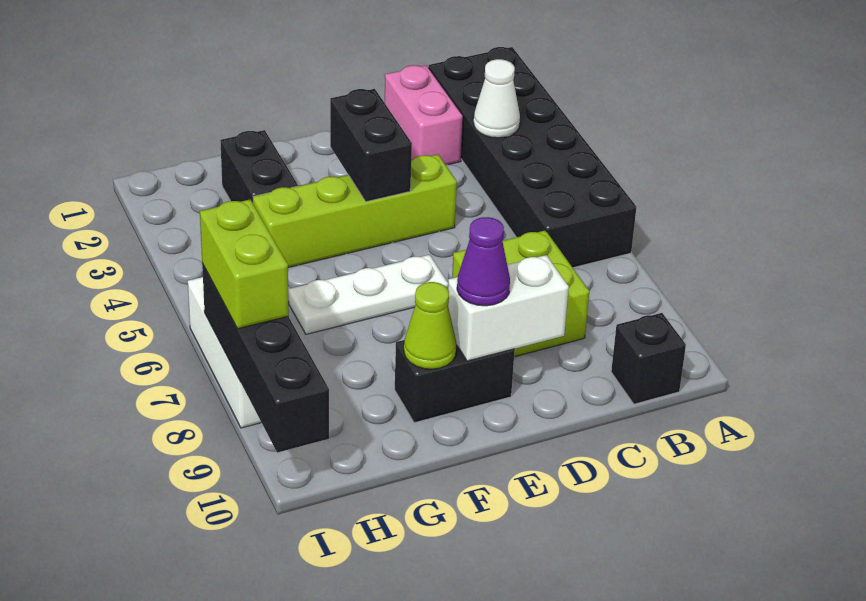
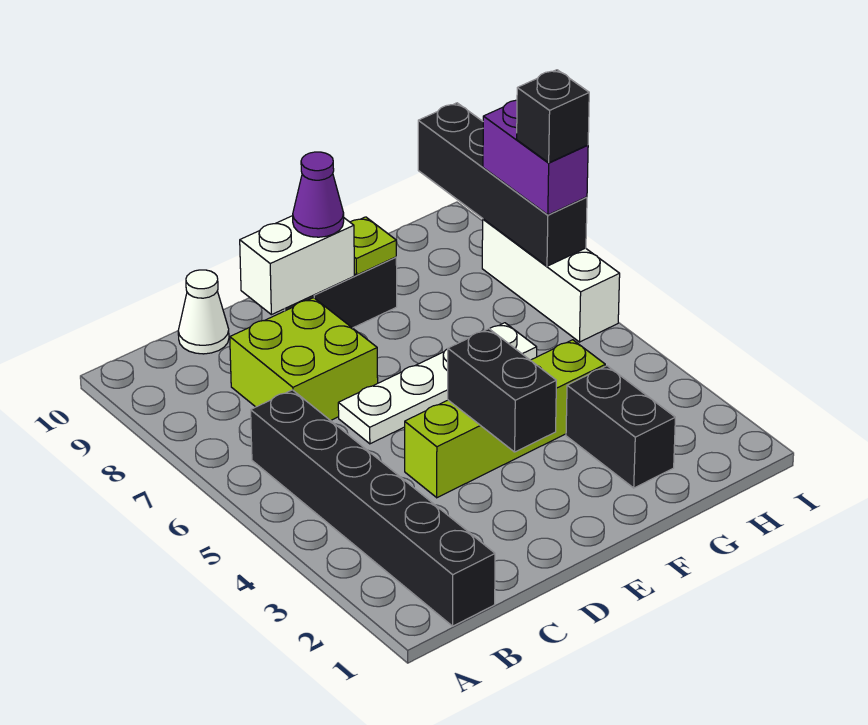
black 2x6 brick [429,47,636,268] -> black 1x6 brick [251,390,495,626]
white 1x1 cone [474,59,520,138] -> white 1x1 cone moved to [178,270,229,354]
black 1x1 brick [611,313,686,404] -> black 1x1 brick moved to [517,70,589,163]
pink 1x2 brick [385,65,463,165] -> none
white 1x3 plate [288,255,448,334] -> white 1x4 plate [338,323,537,444]
lime 1x1 cone [404,282,456,369] -> lime 1x1 plate [350,217,396,275]
lime 1x2 brick [200,200,289,329] -> purple 1x2 brick [483,100,588,215]

